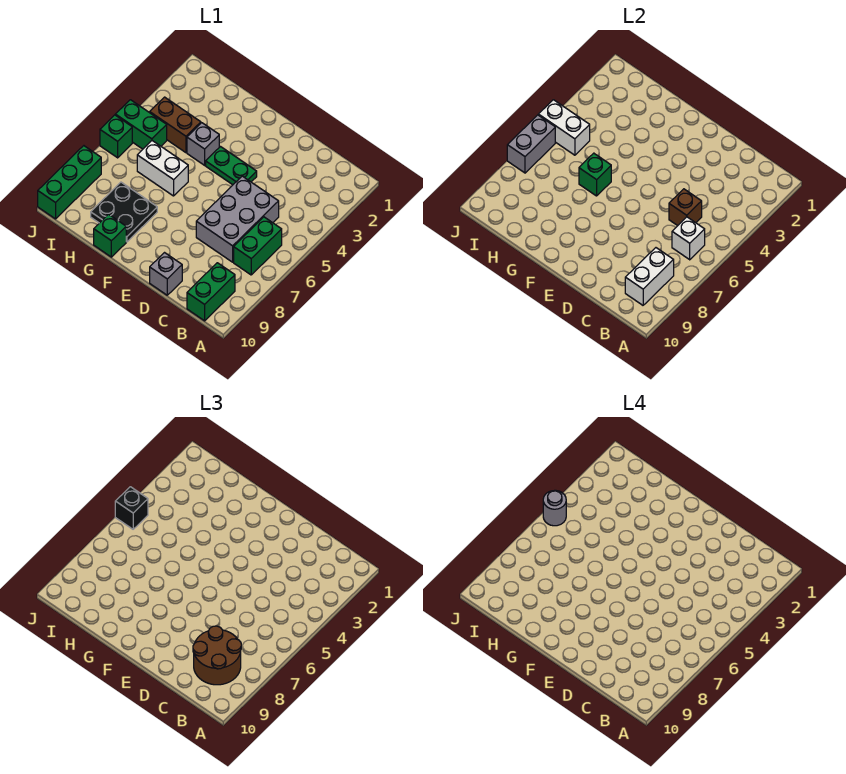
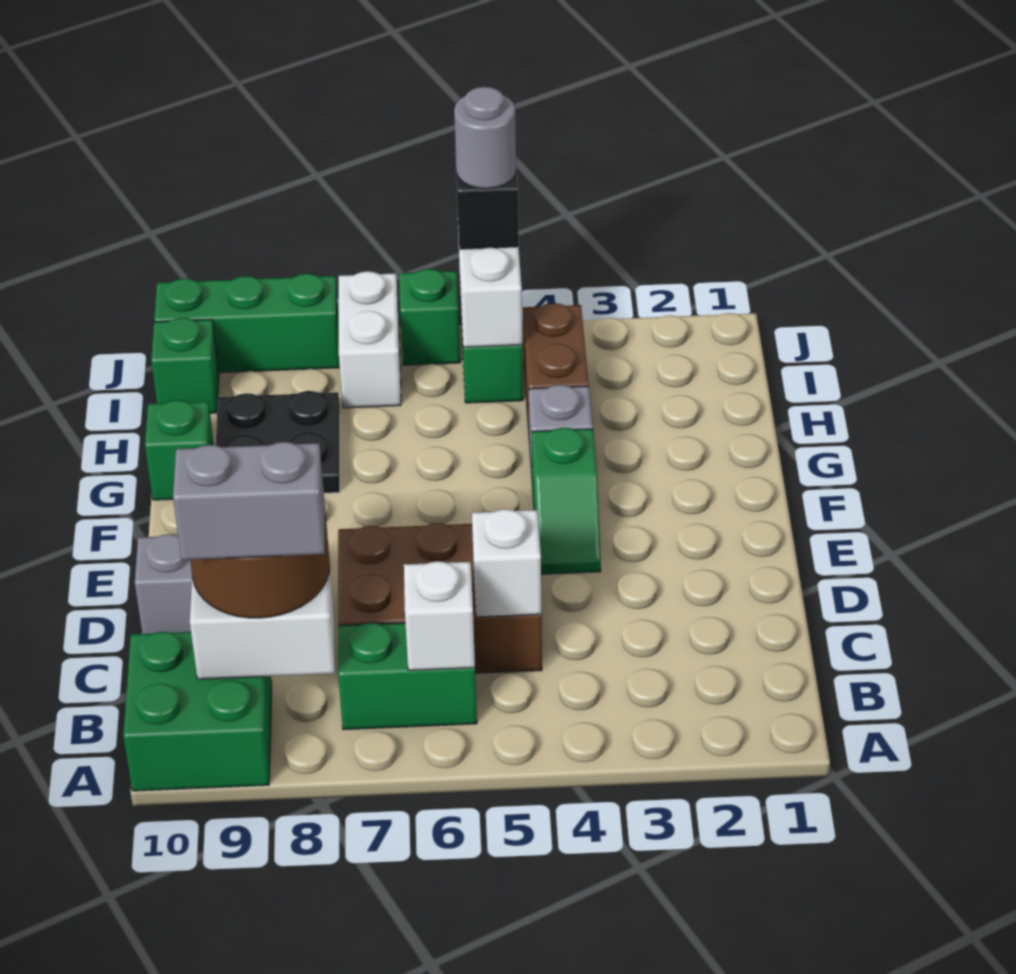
green 1x2 brick [187,263,235,321] -> green 2x2 brick [123,632,272,791]
grey 2x3 brick [196,176,279,262] -> brown 2x3 brick [338,523,542,673]
brown 1x1 brick [669,189,702,226] -> white 1x1 brick [472,509,542,617]
green 1x2 plate [206,147,257,185] -> green 1x2 slope [532,428,601,574]
white 1x2 brick [137,141,188,196] -> white 1x2 brick moved to [339,271,401,408]
green 1x1 brick [579,153,611,196] -> green 1x1 brick moved to [151,318,219,413]
grey 1x2 brick [507,115,555,173] -> grey 1x2 brick moved to [173,442,325,560]

